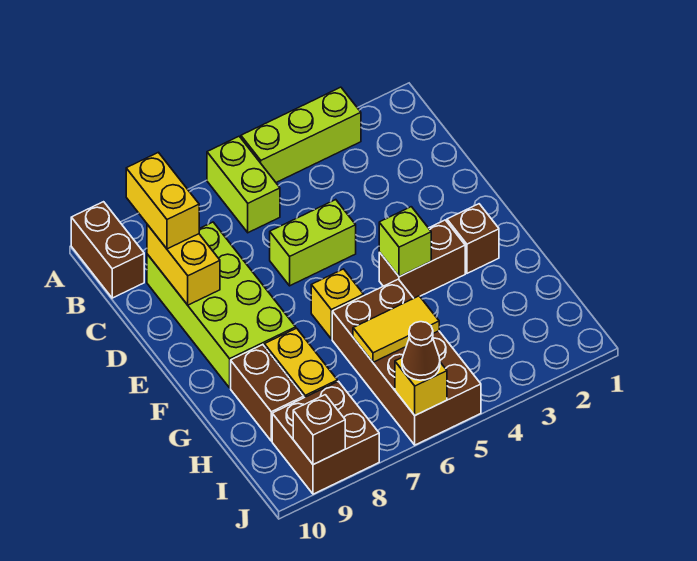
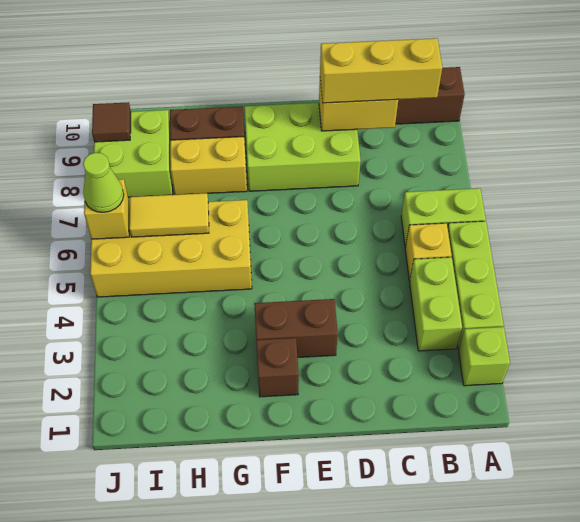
yellow 1x2 brick [126,152,199,249] -> yellow 1x3 brick [320,38,442,103]
lime 2x4 brick [147,222,296,388] -> lime 2x3 brick [245,103,361,191]
lime 1x2 brick [270,200,356,286] -> lime 1x2 brick moved to [410,257,462,351]
brown 1x2 brick [379,220,465,298] -> brown 1x2 brick turned to [254,299,338,357]
lime 1x1 brick [379,207,431,277] -> lime 1x1 brick moved to [458,327,510,386]
yellow 1x1 brick [311,269,364,339] -> yellow 1x1 brick moved to [405,223,452,281]
brown 2x4 brick [332,279,481,445] -> yellow 2x4 brick [90,200,252,297]
yellow 1x2 tile [353,296,439,362] -> yellow 1x2 tile turned to [129,193,209,237]
brown 2x2 brick [272,381,379,494] -> lime 2x2 brick [94,110,173,197]
brown 1x1 cone [402,322,440,380] -> lime 1x1 cone [83,153,124,212]
brown 1x1 brick [293,395,345,465] -> brown 1x1 tile [92,102,131,142]

